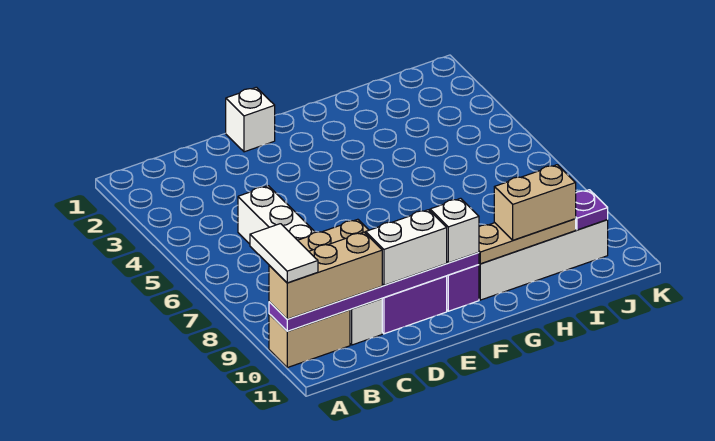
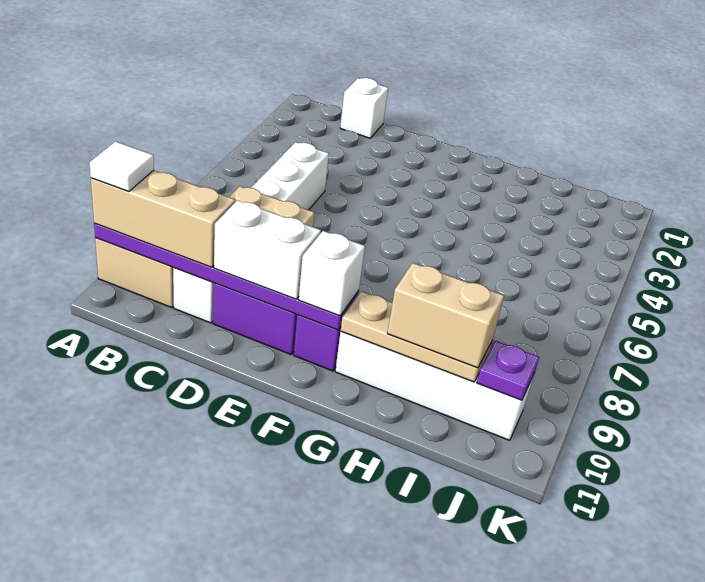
white 1x2 tile [250,224,318,283] -> white 1x1 tile [89,142,154,191]
white 1x1 brick [226,87,275,152] -> white 1x1 brick moved to [340,78,388,138]

